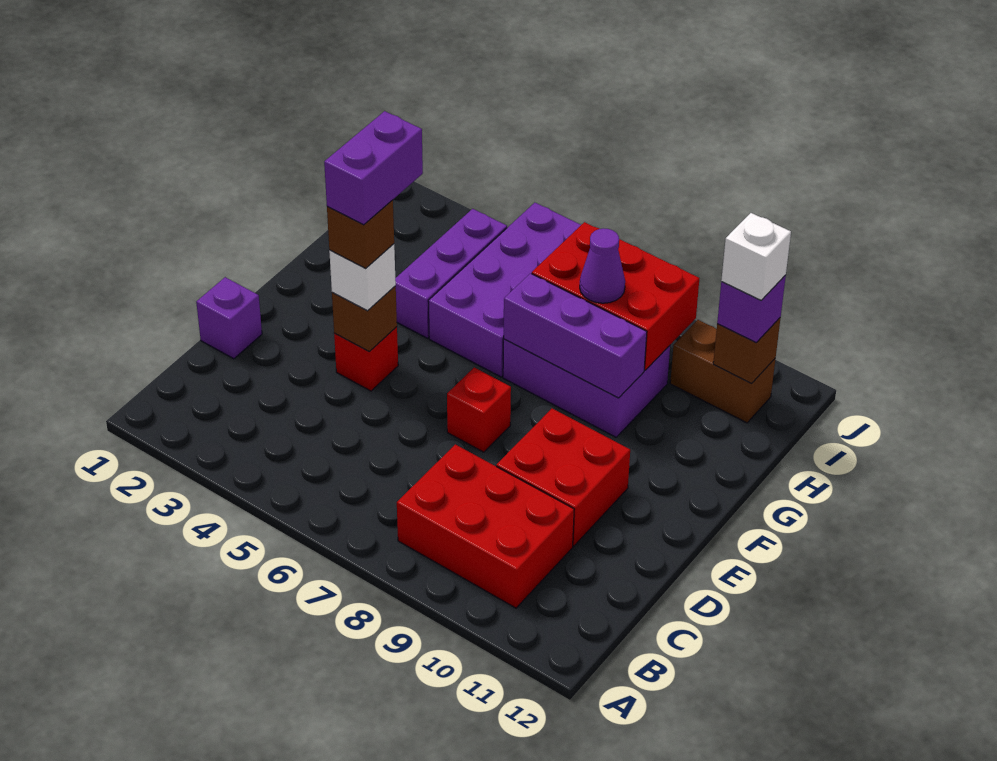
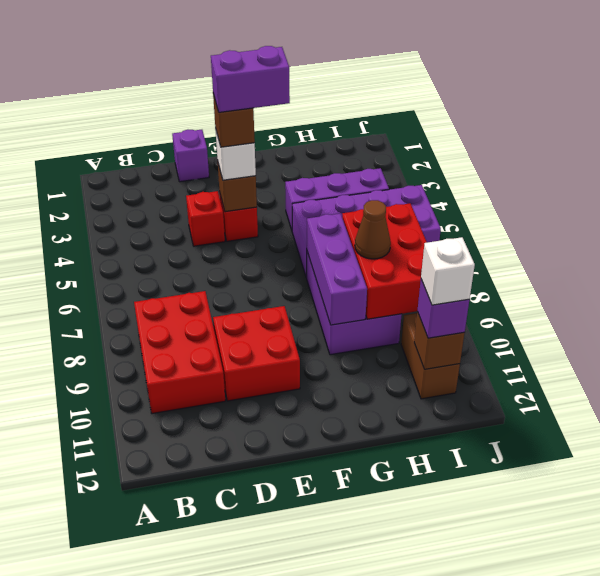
red 1x1 brick [447,368,511,452] -> red 1x1 brick moved to [186,191,225,246]
purple 1x1 cone [580,228,625,303] -> brown 1x1 cone [355,200,391,259]

